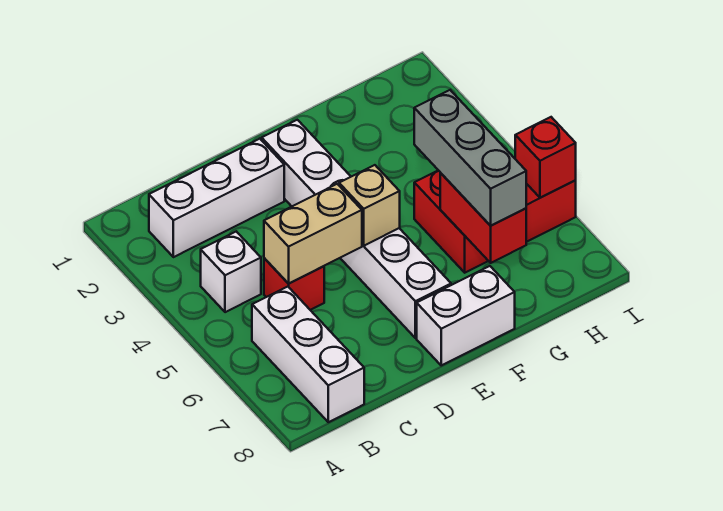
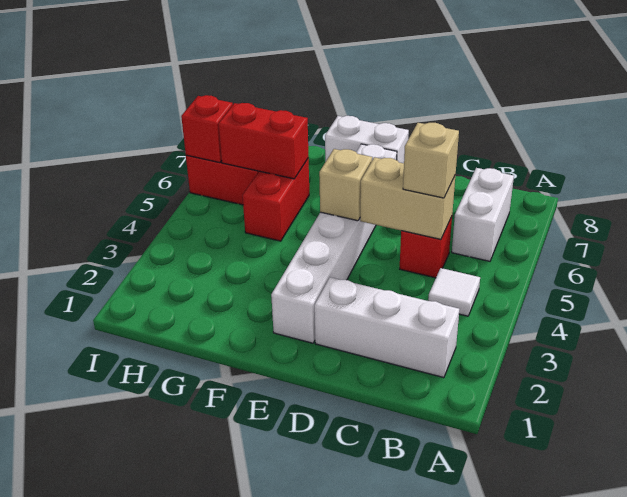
white 1x1 brick [201,232,261,312] -> white 1x1 tile [428,268,480,316]
white 1x3 brick [252,287,364,422] -> white 1x2 brick [452,168,514,261]
none -> tan 1x1 brick [403,123,459,198]
grey 1x3 brick [414,90,526,226] -> none
red 1x2 brick [440,173,526,263] -> red 1x2 brick turned to [218,103,309,179]

